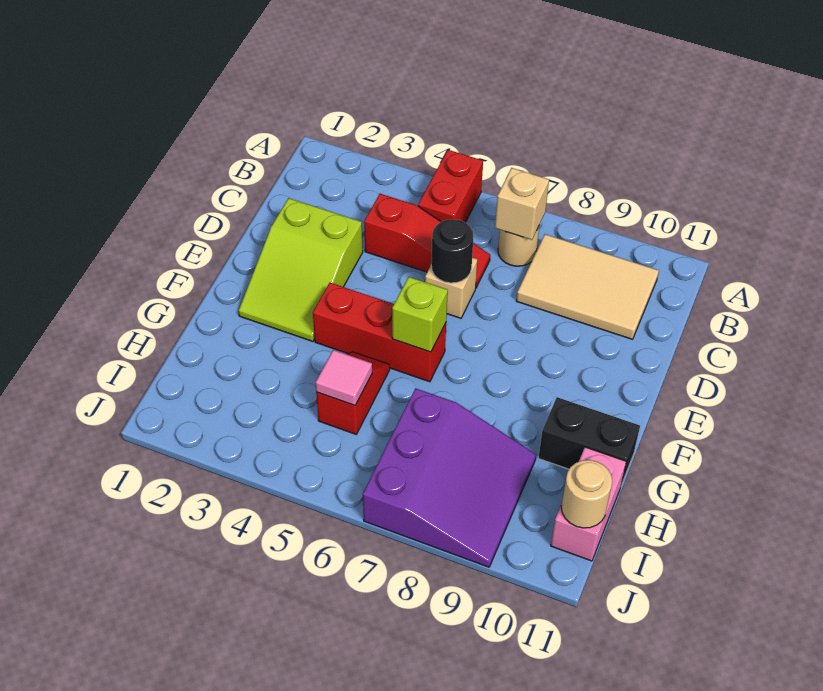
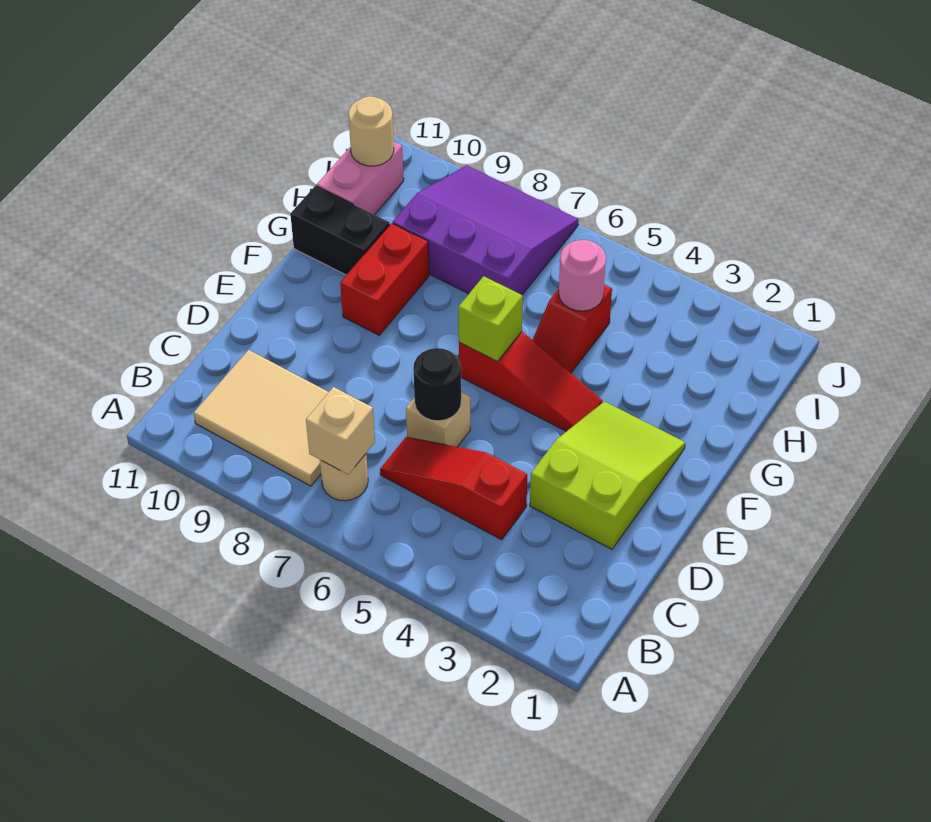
red 1x2 brick [418,150,483,223] -> red 1x2 brick moved to [340,223,429,335]
red 1x3 brick [313,283,446,382] -> red 1x3 slope [459,332,602,431]
pink 1x1 tile [316,350,372,405] -> pink 1x1 round brick [559,240,606,311]
purple 3x3 slope [363,388,536,567] -> purple 3x3 slope turned to [393,165,578,295]

